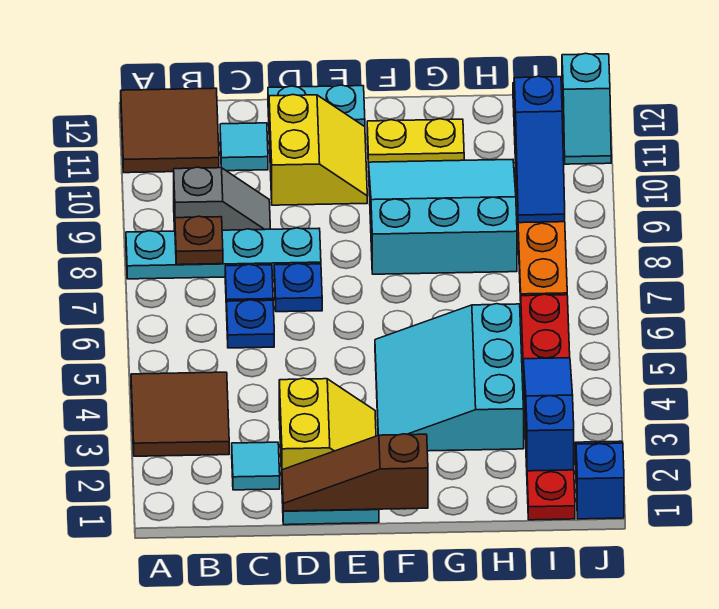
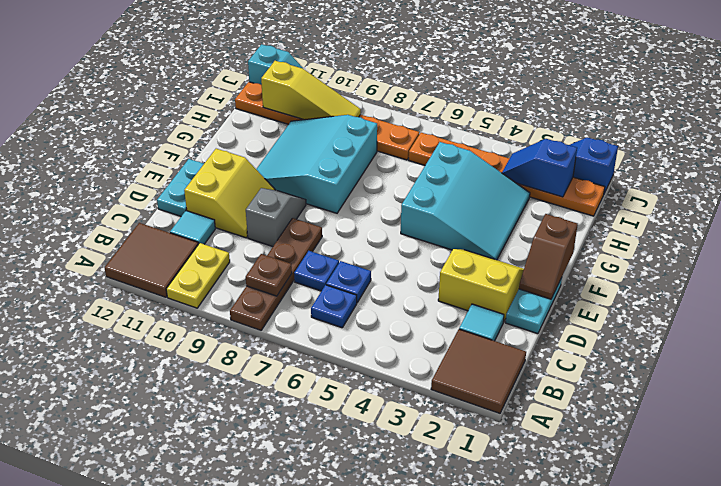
brown 2x2 tile [131,372,229,456] -> brown 2x2 tile moved to [431,329,526,413]
cyan 1x4 plate [126,228,321,279] -> brown 1x4 plate [230,218,322,330]
grey 1x2 slope [174,167,270,231] -> grey 1x2 slope moved to [246,188,306,247]
brown 1x3 slope [282,434,428,511] -> brown 1x2 slope [519,214,578,299]
blue 1x1 plate [274,264,322,312] -> blue 1x1 plate moved to [311,285,357,328]
yellow 2x2 slope [269,95,367,205] -> yellow 2x2 slope turned to [184,149,275,238]
cyan 3x3 slope [375,304,524,451] -> cyan 3x3 slope turned to [401,142,530,260]
yellow 1x2 plate [367,119,464,168] -> yellow 1x2 plate moved to [166,243,230,308]
red 1x6 plate [521,294,575,520] -> orange 1x6 plate [409,133,605,216]
blue 1x3 slope [523,358,574,471] -> blue 1x2 slope [502,139,577,197]
blue 1x3 slope [514,76,565,223] -> yellow 1x3 slope [261,61,361,120]

